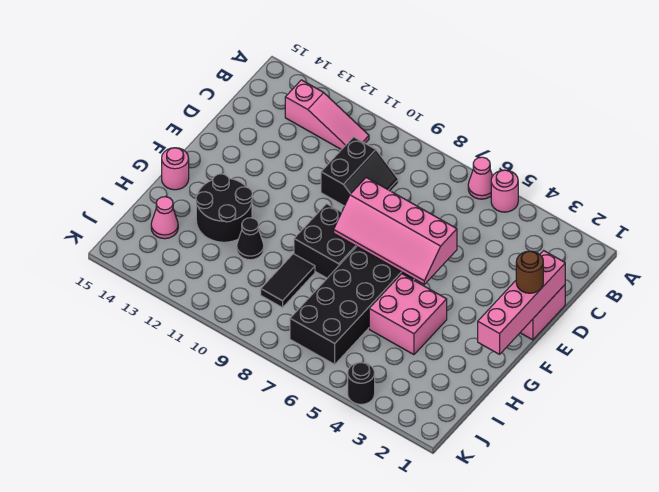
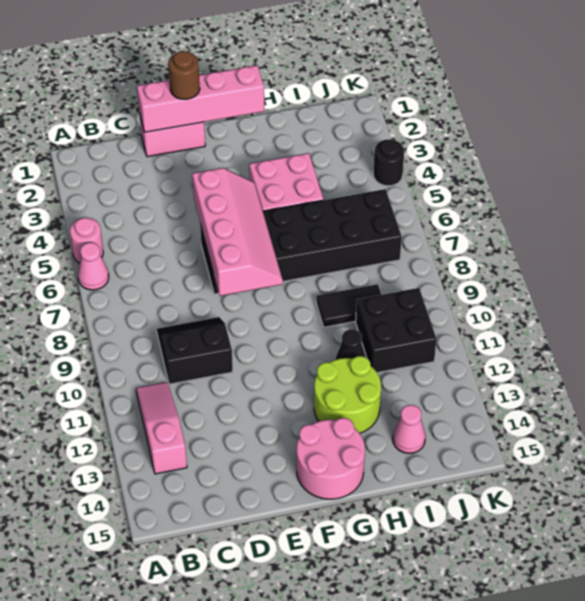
black 2x2 brick [294,204,357,278] -> black 2x2 brick moved to [356,288,437,373]
black 2x2 round brick [196,174,252,242] -> lime 2x2 round brick [314,356,381,433]
pink 1x1 round brick [162,148,189,190] -> pink 2x2 round brick [297,418,365,499]

